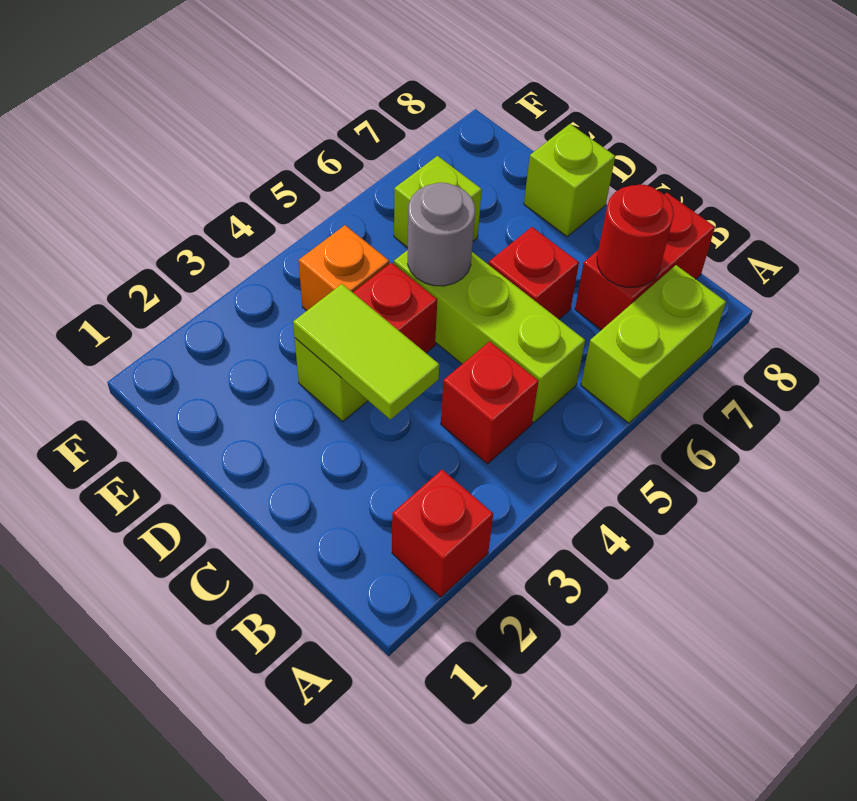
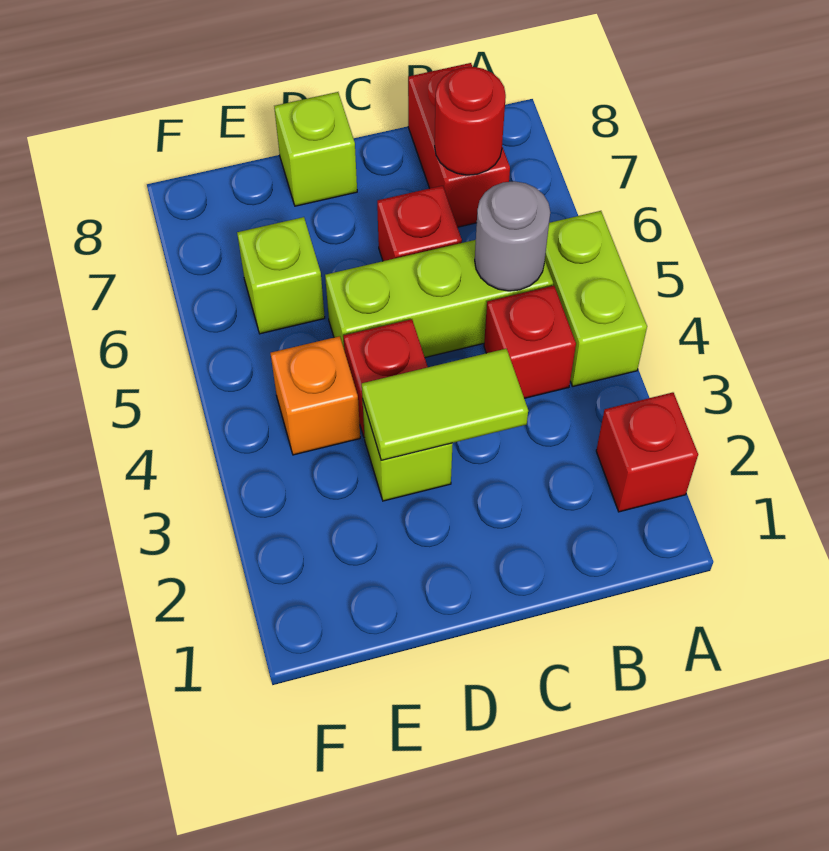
lime 1x2 brick [581,265,726,423] -> lime 1x2 brick moved to [545,211,647,386]
grey 1x1 round brick [408,183,475,286] -> grey 1x1 round brick moved to [475,181,550,291]

